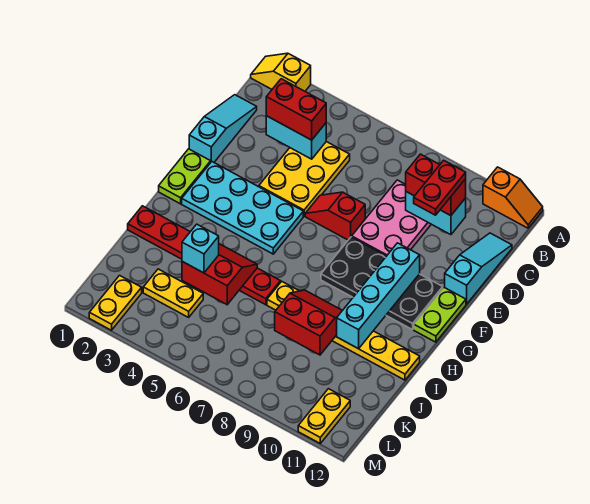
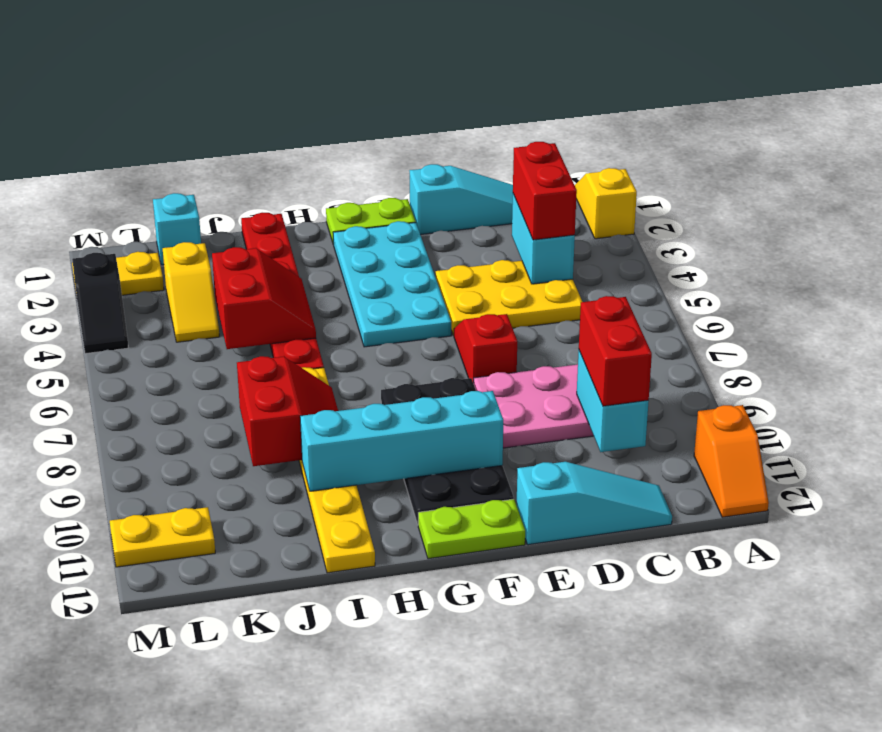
red 1x2 plate [414,160,466,215] -> none
cyan 1x1 brick [182,224,219,273] -> cyan 1x1 brick moved to [153,193,201,265]
yellow 1x2 plate [143,269,203,317] -> yellow 1x2 slope [163,242,219,342]
none -> black 1x2 slope [72,253,128,354]

